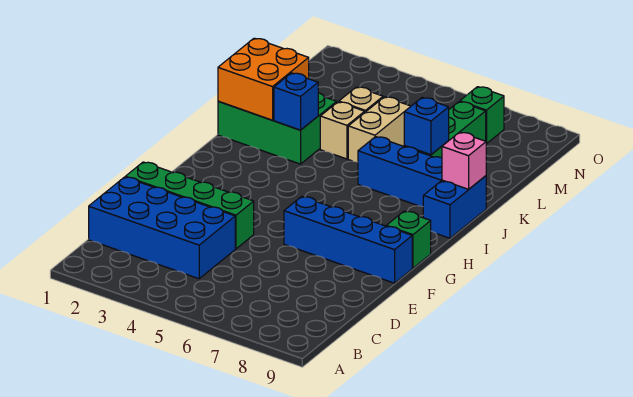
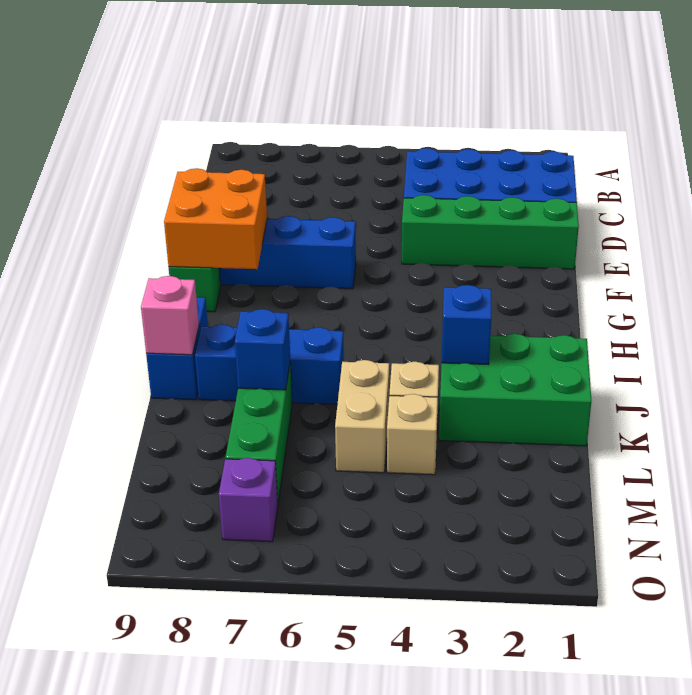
orange 2x2 brick [218,38,309,120] -> orange 2x2 brick moved to [164,168,267,269]
green 1x1 brick [460,87,504,144] -> purple 1x1 brick [219,458,278,542]

